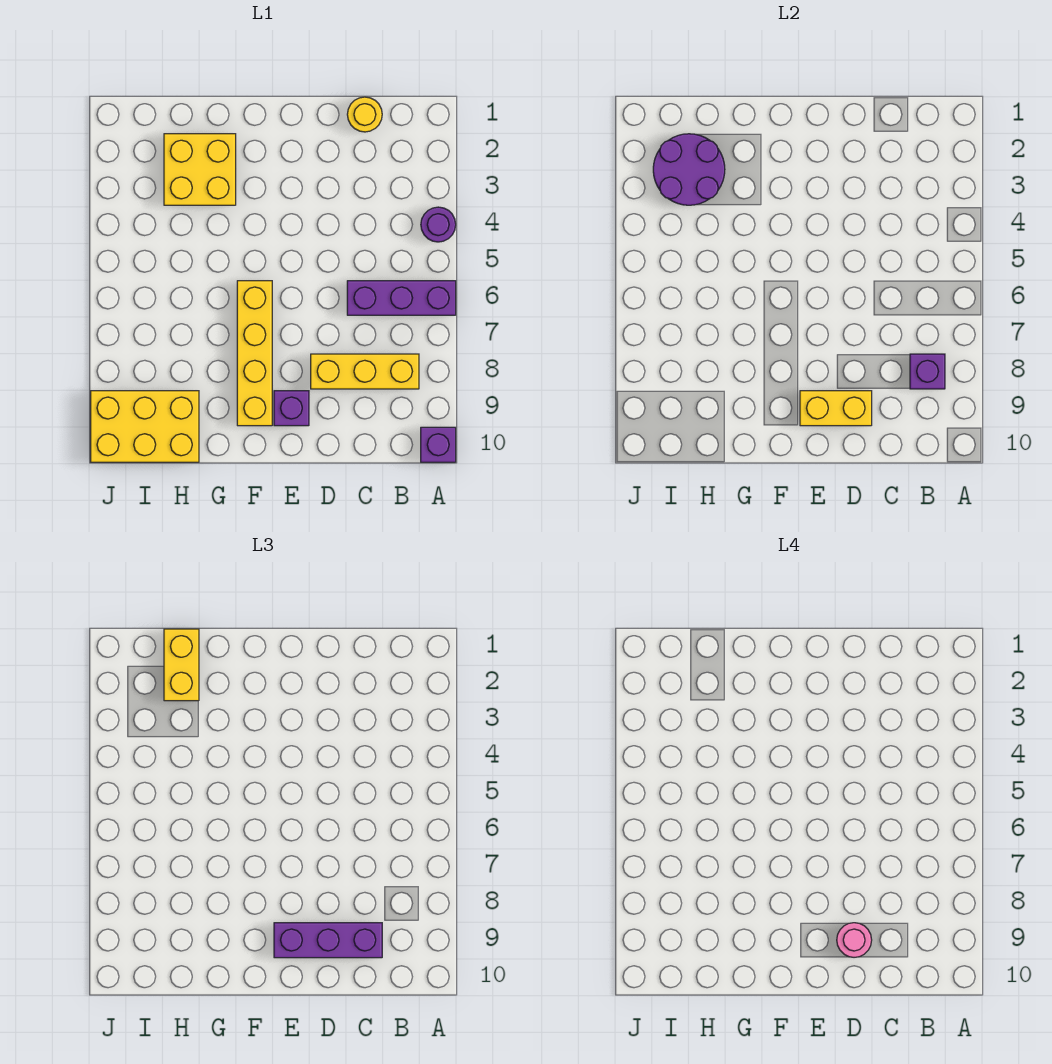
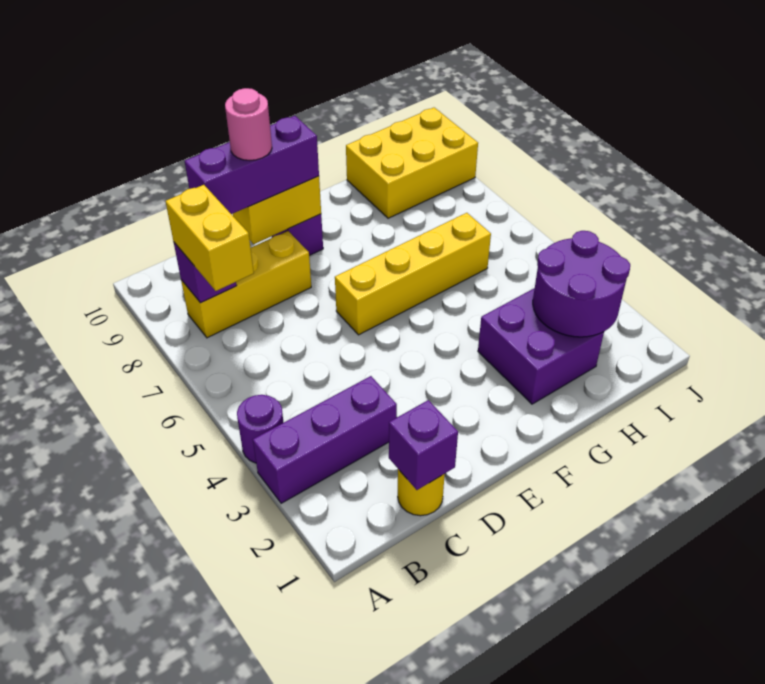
purple 1x3 brick [347,281,456,315] -> purple 1x3 brick moved to [253,376,397,503]
purple 1x1 brick [421,427,456,462] -> purple 1x1 brick moved to [389,400,458,490]
yellow 1x4 brick [237,281,272,426] -> yellow 1x4 brick turned to [335,213,491,335]
yellow 2x2 brick [164,134,236,205] -> purple 2x2 brick [478,288,604,404]
yellow 1x2 brick [164,629,199,701] -> yellow 1x2 brick moved to [165,185,254,291]

